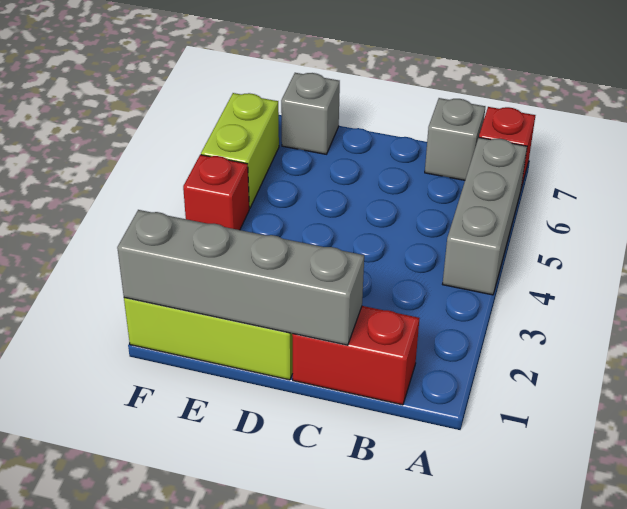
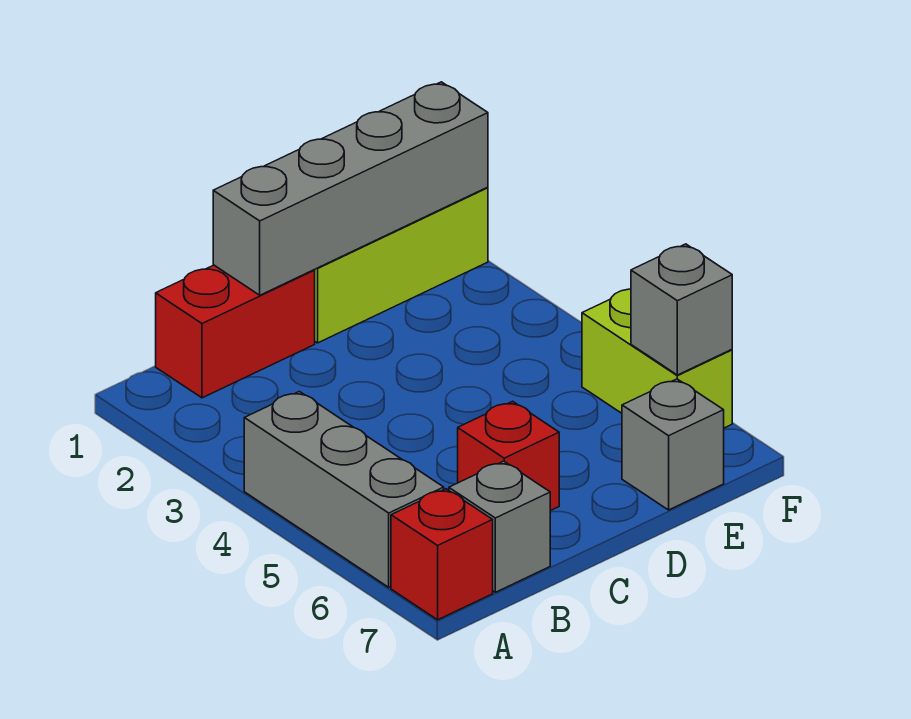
red 1x1 brick [183,155,249,230] -> red 1x1 brick moved to [458,401,559,511]
none -> grey 1x1 brick [631,244,732,375]

